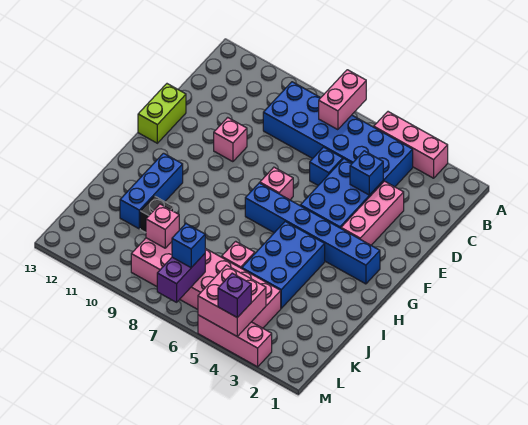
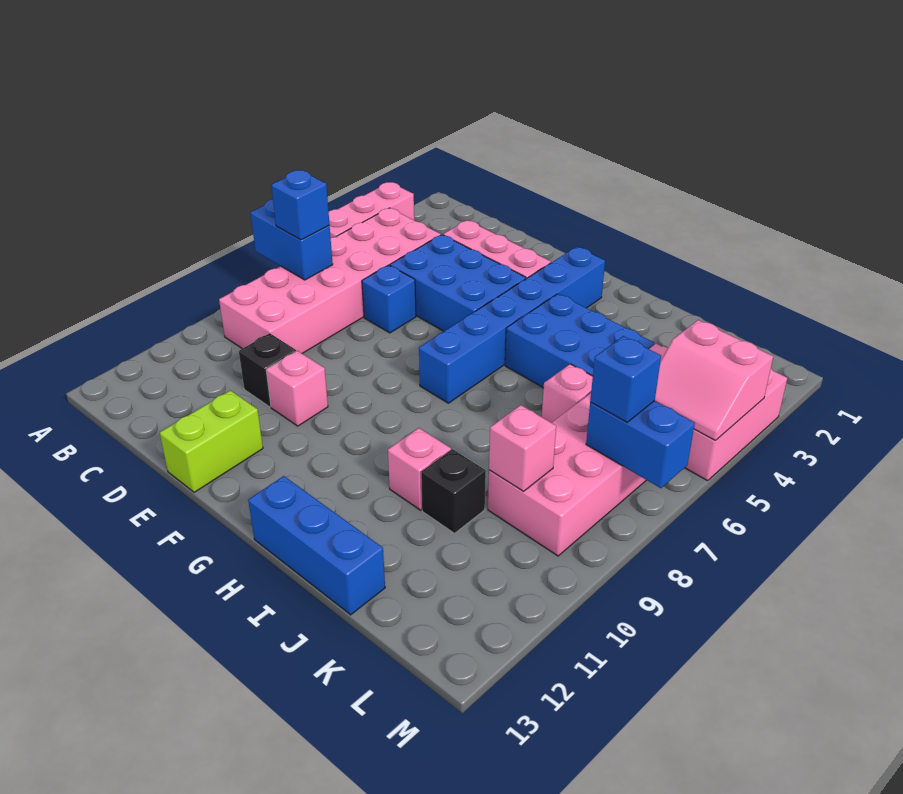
pink 1x2 brick [319,70,366,130] -> blue 1x2 brick [251,199,333,280]
blue 2x6 brick [263,82,413,187] -> pink 2x6 brick [219,208,441,353]
blue 1x1 brick [350,151,383,195] -> blue 1x1 brick moved to [271,170,330,240]
none -> black 1x1 brick [239,333,296,407]
lime 1x2 brick [138,84,186,143] -> lime 1x2 brick turned to [160,390,263,492]
pink 1x1 brick [260,167,293,200] -> pink 1x1 brick moved to [388,428,451,510]
blue 1x3 brick [120,153,183,229] -> blue 1x3 brick moved to [248,476,385,615]
pink 2x2 brick [198,265,266,337] -> pink 2x2 slope [655,320,773,440]
purple 1x2 brick [157,254,205,302] -> blue 1x2 brick [586,401,695,488]
purple 1x1 brick [218,273,251,318] -> none

